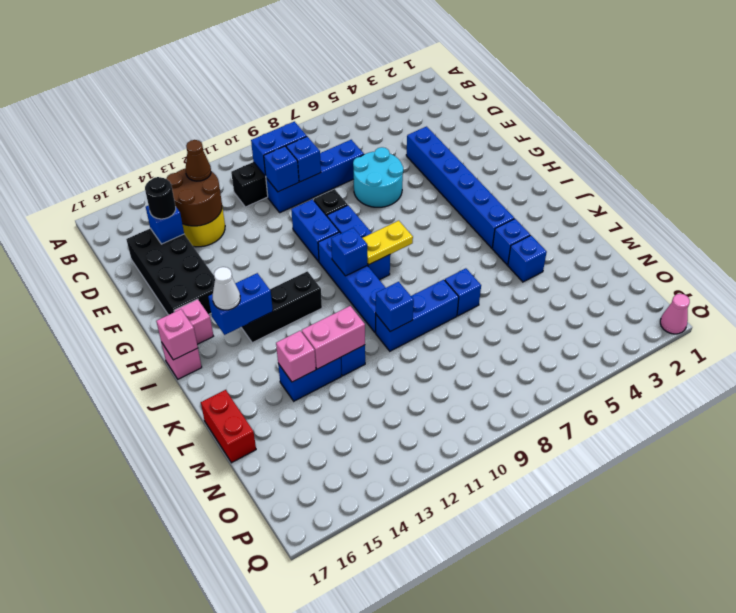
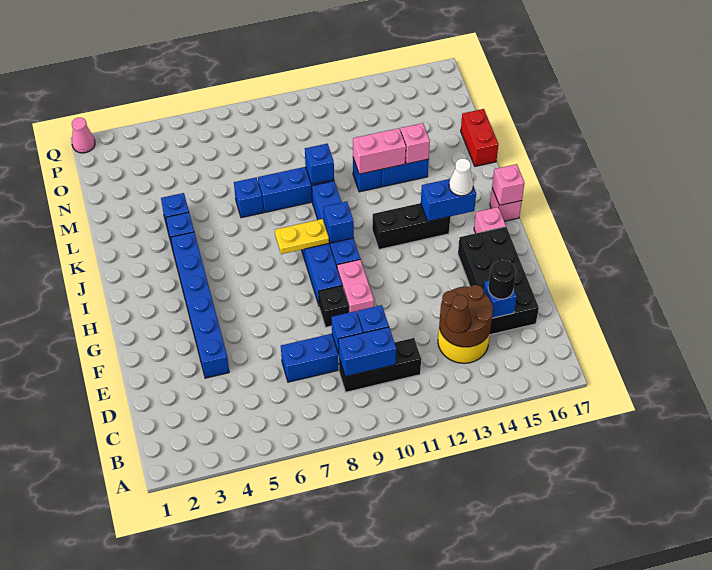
cyan 2x2 round brick [353,147,403,207] -> none
blue 1x2 brick [291,199,339,262] -> pink 1x2 brick [337,259,374,313]

